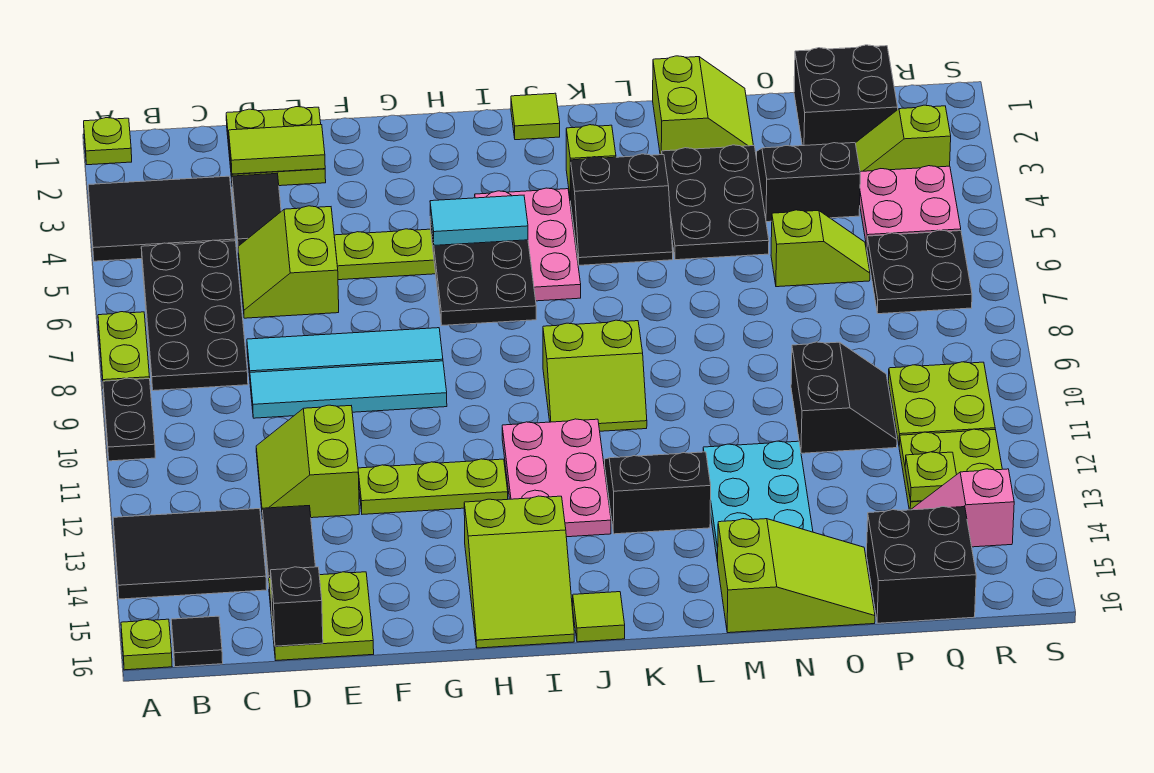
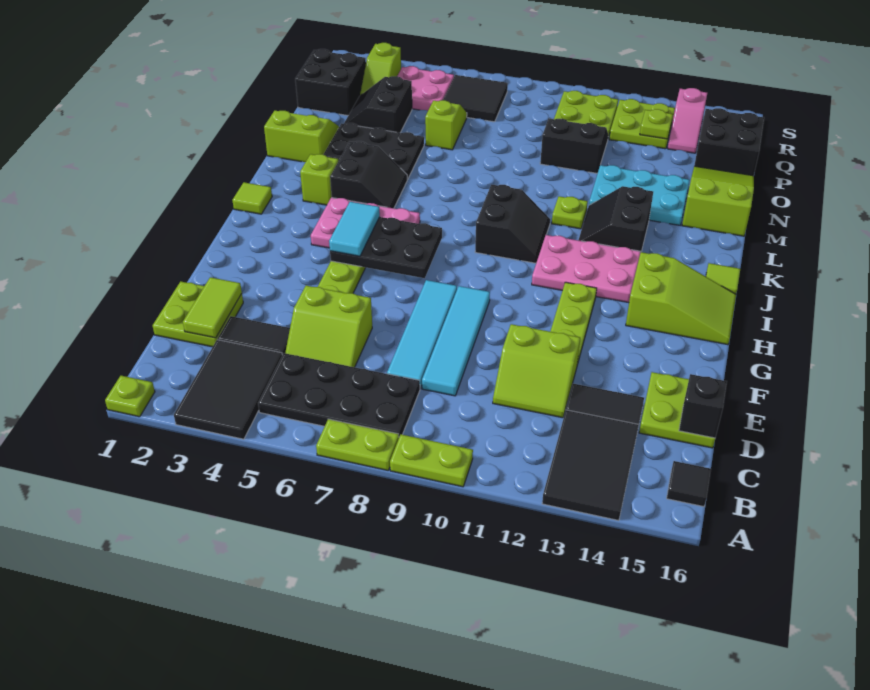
black 1x2 plate [103,378,155,461] -> lime 1x2 plate [390,435,473,487]
lime 1x1 plate [121,619,172,670] -> lime 1x1 plate moved to [552,196,588,229]
lime 2x2 slope [543,320,647,431] -> black 2x2 slope [475,185,550,263]
black 2x2 plate [867,230,972,314] -> black 2x2 tile [443,75,508,122]

